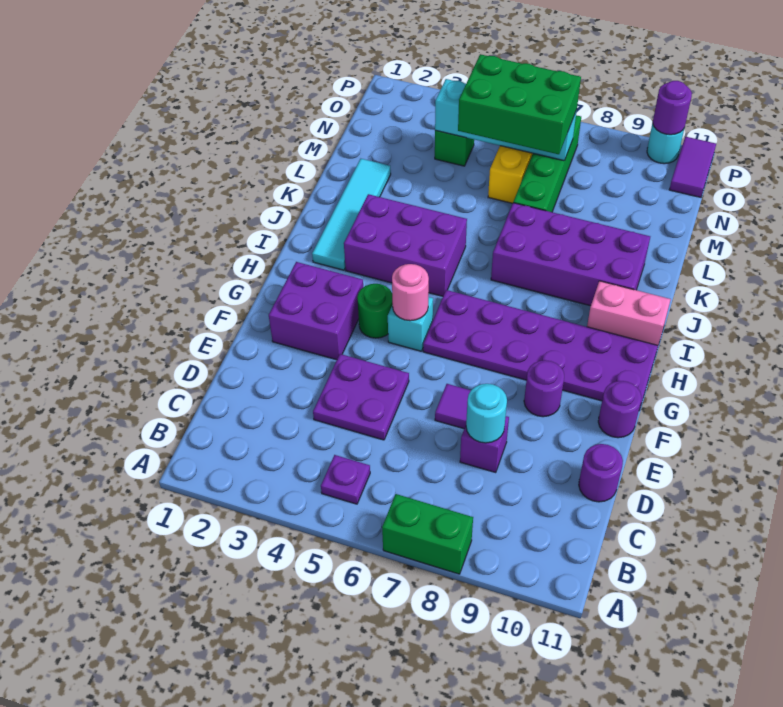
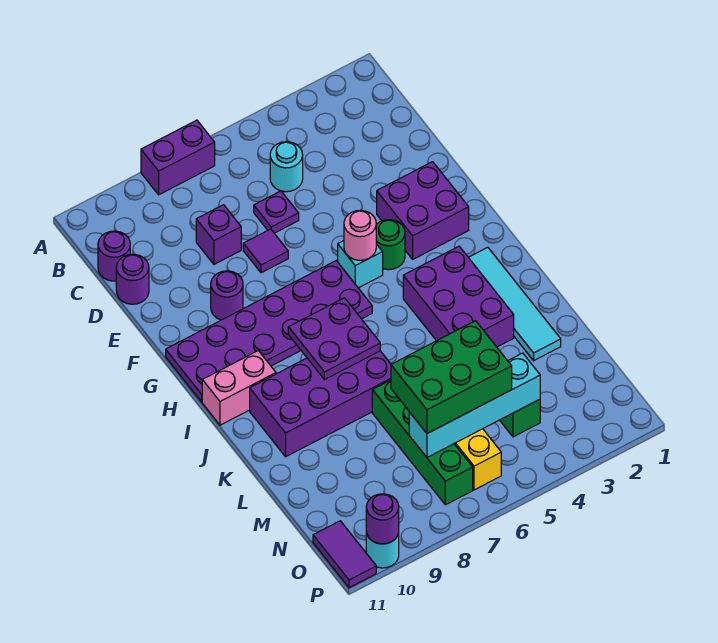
green 1x2 brick [382,494,473,574] -> purple 1x2 brick [141,120,215,195]
purple 1x1 plate [321,455,370,504] -> purple 1x1 plate moved to [254,191,299,233]
purple 2x2 plate [313,354,409,440] -> purple 2x2 plate moved to [288,298,380,380]
cyan 1x1 round brick [466,384,507,443] -> cyan 1x1 round brick moved to [270,142,303,192]
purple 1x1 round brick [598,381,642,438] -> purple 1x1 round brick moved to [98,231,130,281]
purple 2x3 brick [344,194,467,296] -> purple 2x3 brick turned to [403,246,514,347]

